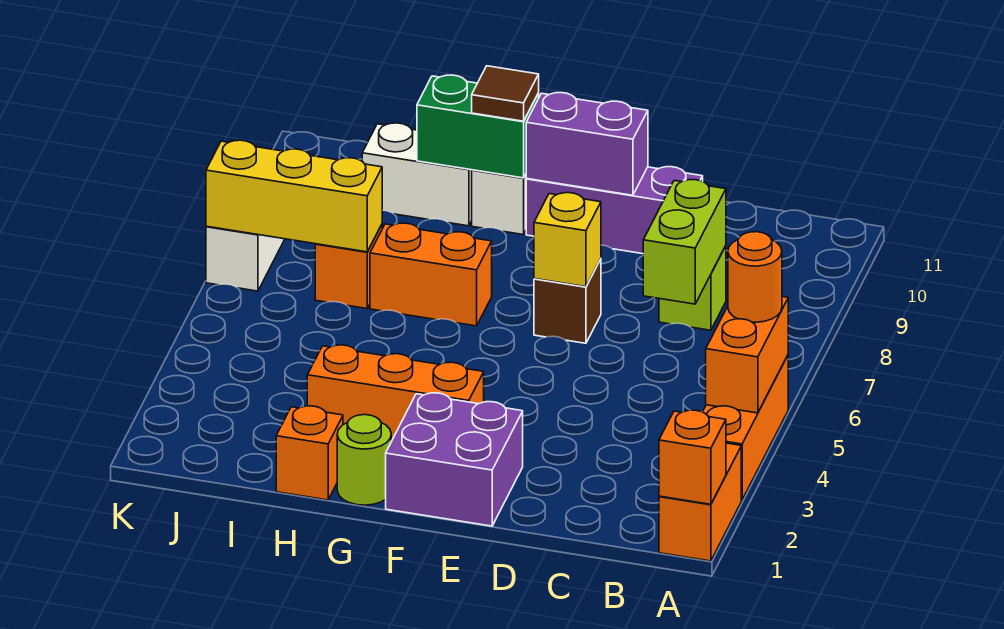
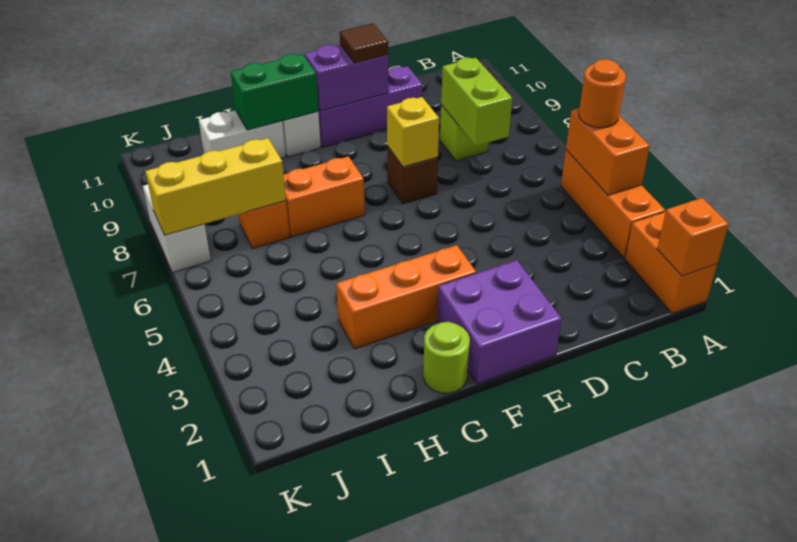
brown 1x1 tile [472,66,539,121] -> brown 1x1 tile moved to [340,23,388,63]
orange 1x1 brick [276,406,343,500] -> none

